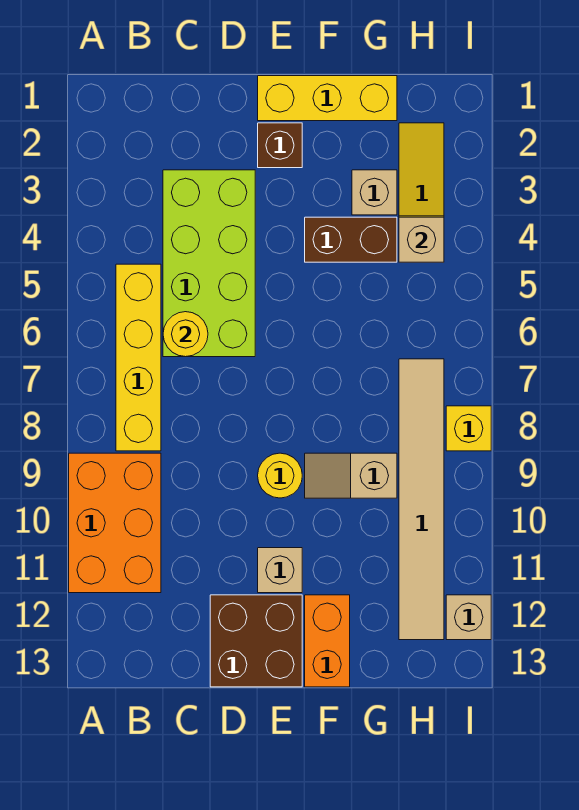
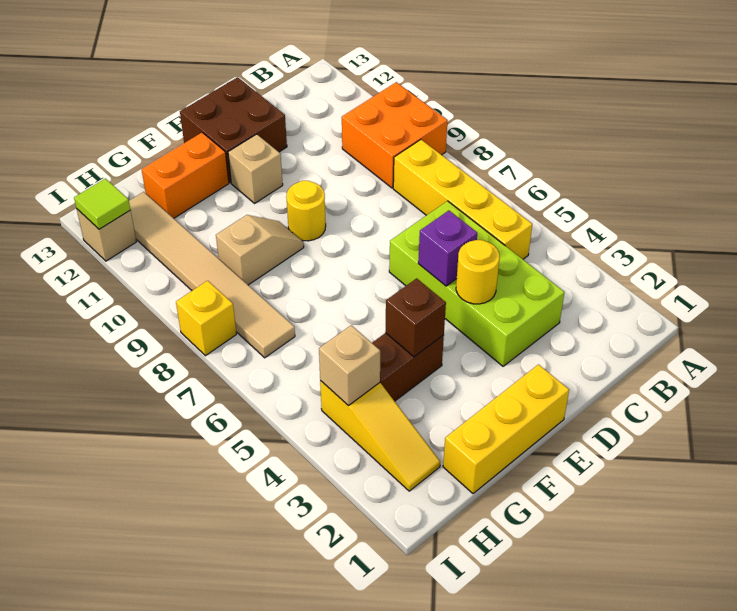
orange 2x3 brick [69,453,161,593] -> orange 2x2 brick [342,82,448,188]
yellow 1x1 round brick [163,312,208,357] -> yellow 1x1 round brick moved to [456,240,500,304]
none -> purple 1x1 brick [418,211,477,286]
brown 1x1 brick [258,123,302,168] -> brown 1x1 brick moved to [385,278,446,357]
orange 1x2 brick [305,595,350,687] -> orange 1x2 brick turned to [142,133,229,218]
tan 1x1 brick [352,170,397,215] -> none
none -> lime 1x1 tile [74,179,130,229]

